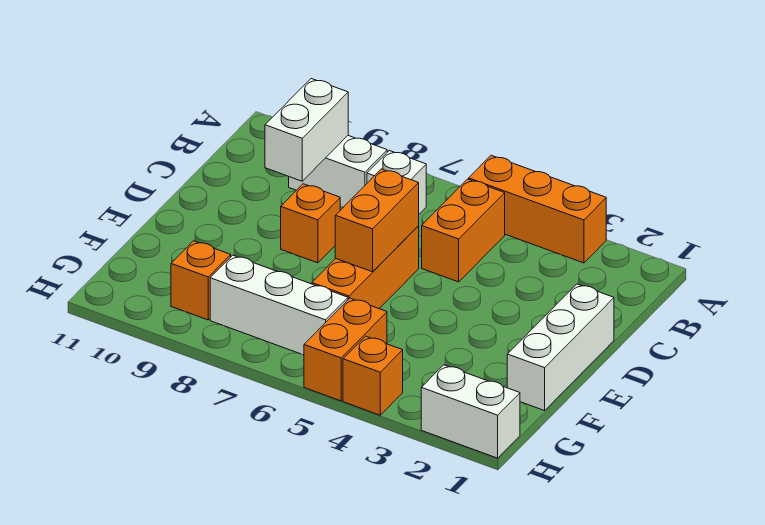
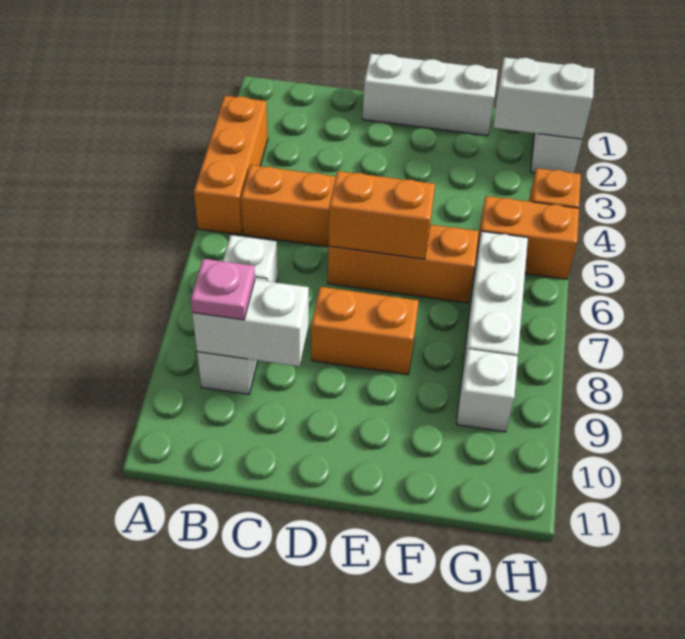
none -> pink 1x1 plate [191,259,255,320]
orange 1x1 brick [281,184,340,263] -> orange 1x2 brick [311,287,419,375]
none -> white 1x2 brick [493,57,594,139]
orange 1x1 brick [171,241,231,320] -> white 1x1 brick [456,349,518,432]

